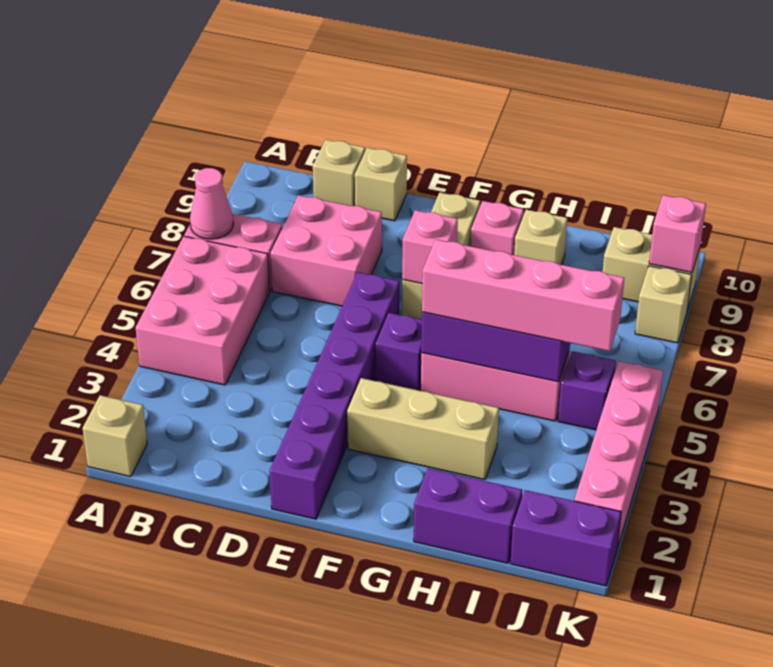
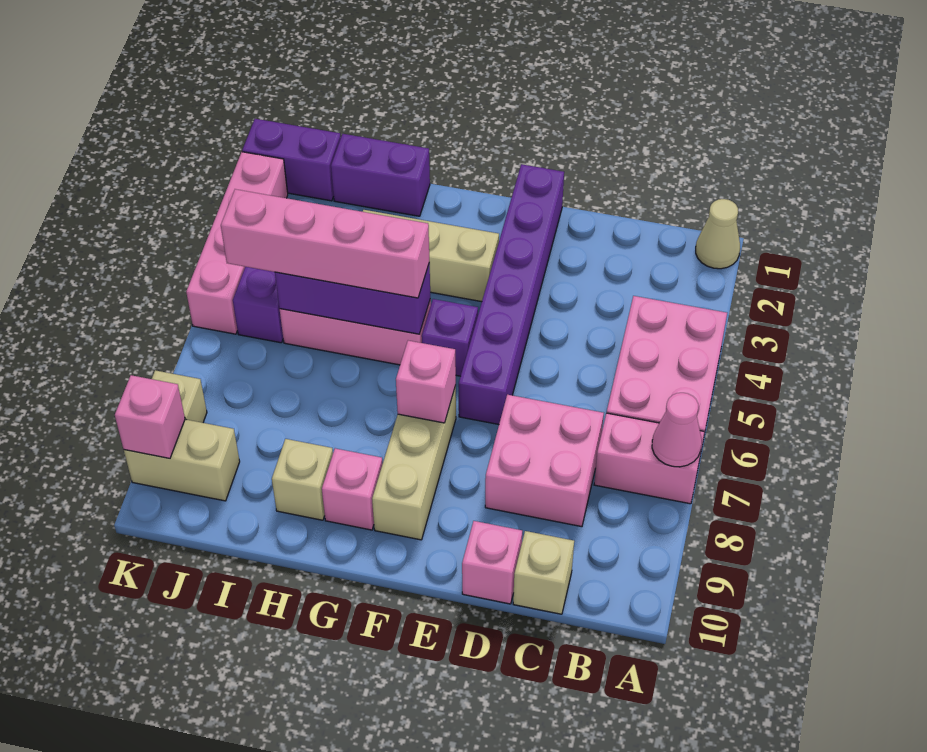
tan 1x1 brick [83,395,147,477] -> tan 1x1 cone [696,199,740,269]
tan 1x1 brick [355,148,407,221] -> pink 1x1 brick [462,521,522,604]

